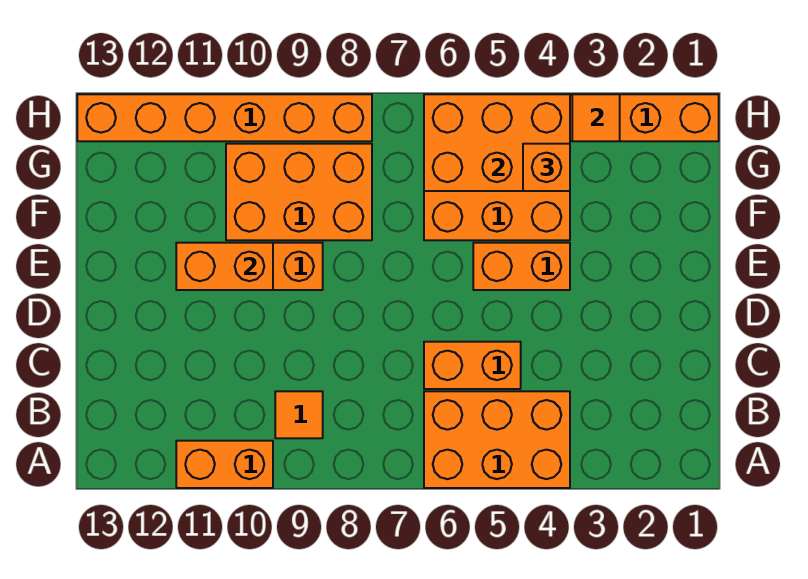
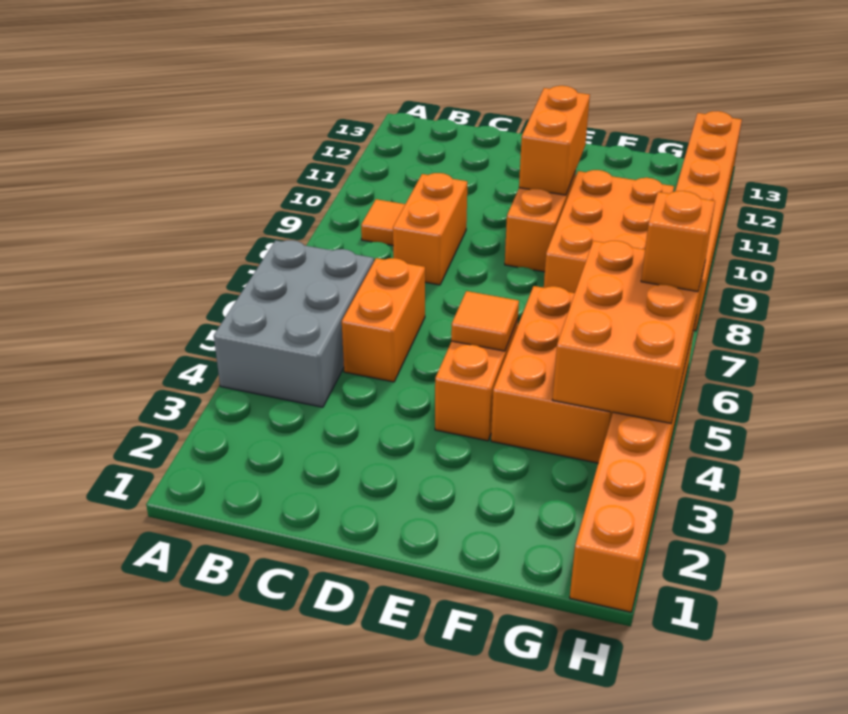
orange 2x3 brick [424,391,570,488] -> grey 2x3 brick [214,240,374,407]
orange 1x2 brick [176,441,273,488] -> orange 1x2 brick moved to [393,173,467,285]
orange 1x1 brick [523,144,570,191] -> orange 1x1 brick moved to [641,191,715,292]
orange 1x1 tile [572,94,620,141] -> orange 1x1 tile moved to [451,291,519,351]

